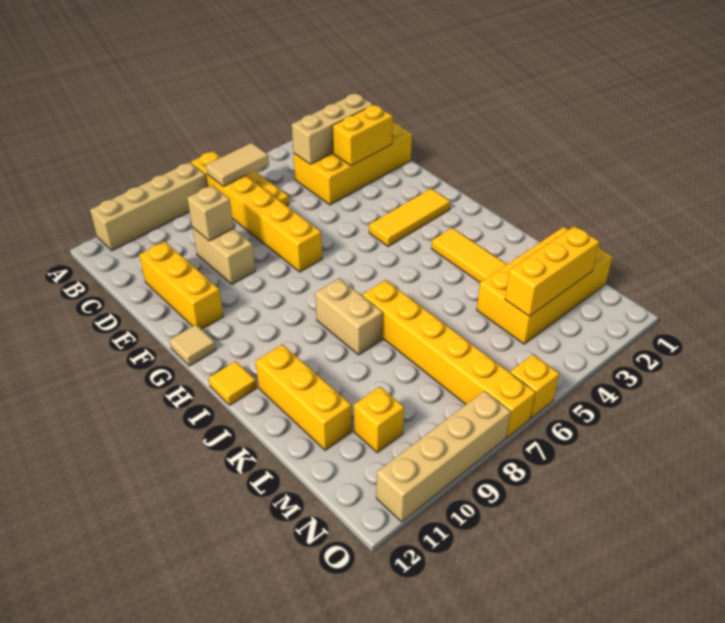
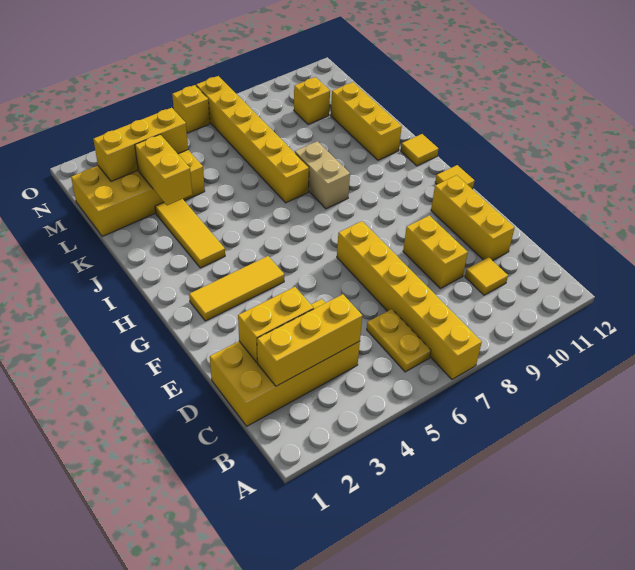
tan 1x4 brick [90,162,207,251] -> none
tan 1x2 tile [206,143,269,187] -> none
tan 1x3 brick [292,93,373,165] -> yellow 1x3 brick [257,294,362,386]
none -> yellow 1x1 tile [465,257,508,295]
tan 1x2 brick [192,227,255,284] -> yellow 1x2 brick [403,215,468,288]
tan 1x1 brick [187,185,233,241] -> none
tan 1x1 tile [170,325,216,366] -> yellow 1x1 tile [435,165,474,189]
none -> yellow 1x2 brick [135,135,192,205]
tan 1x4 brick [376,391,511,522] -> none

